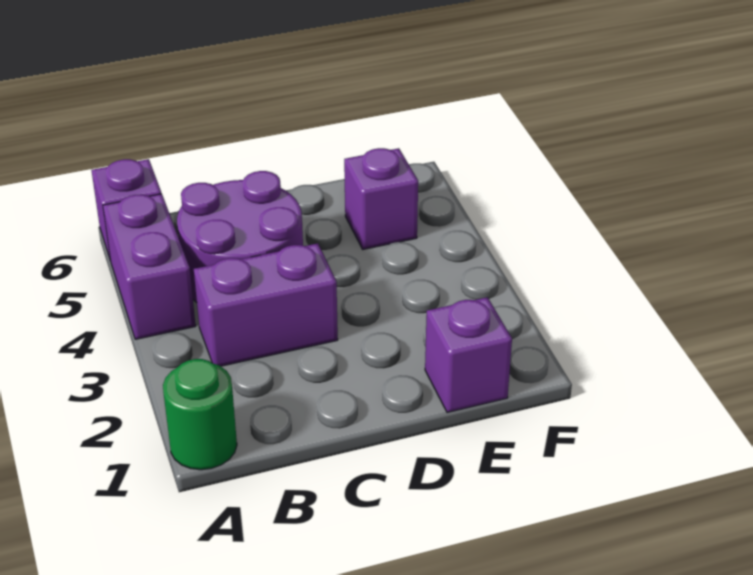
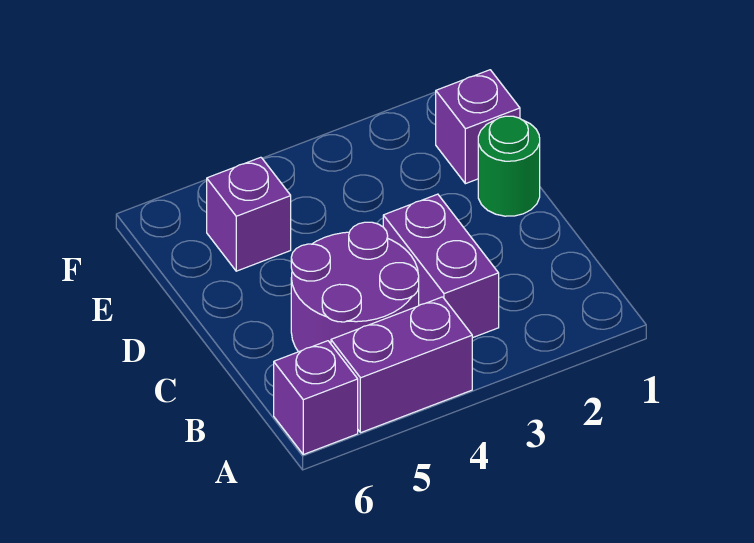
green 1x1 round brick [163,359,237,470] -> green 1x1 round brick moved to [478,116,540,216]

